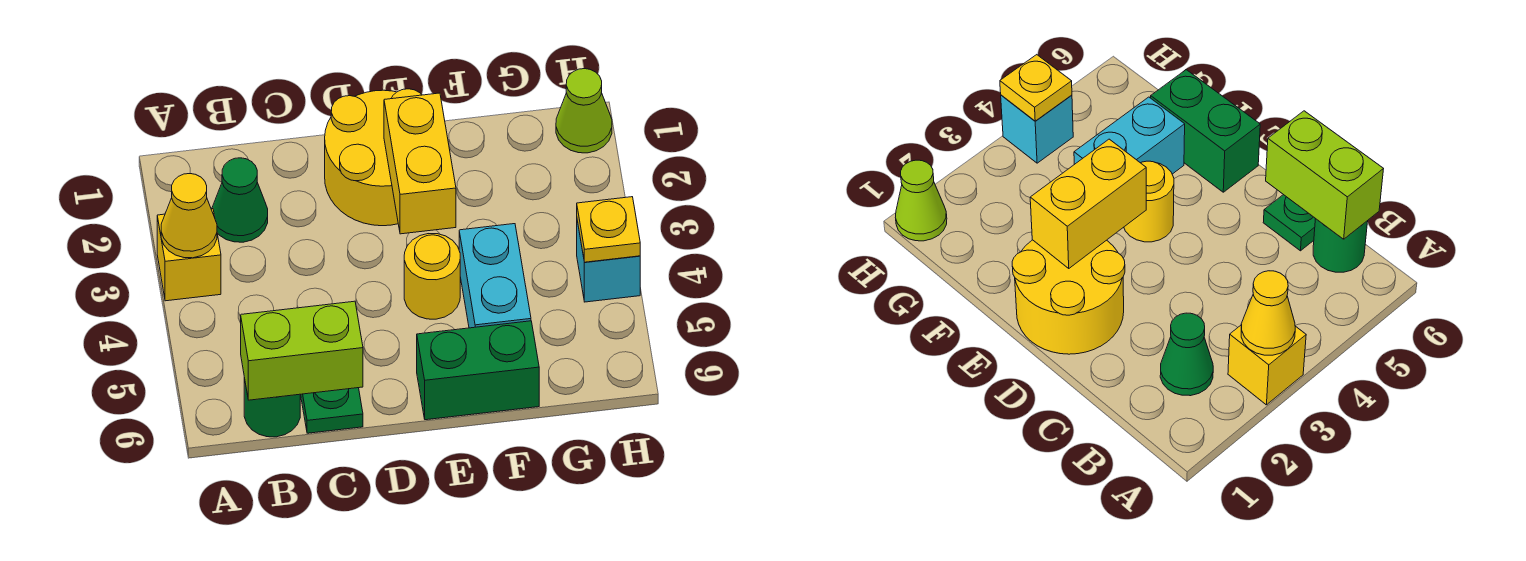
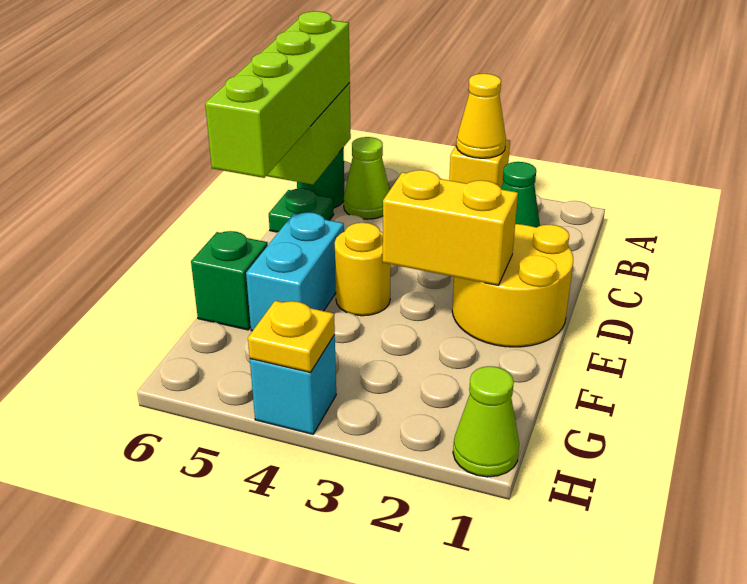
none -> lime 1x1 cone [344,137,390,219]
none -> lime 1x4 brick [205,11,350,178]
green 1x2 brick [417,321,539,420] -> green 1x1 brick [191,231,268,330]
cyan 1x2 brick [459,224,531,328] -> cyan 1x2 brick turned to [246,212,344,331]

